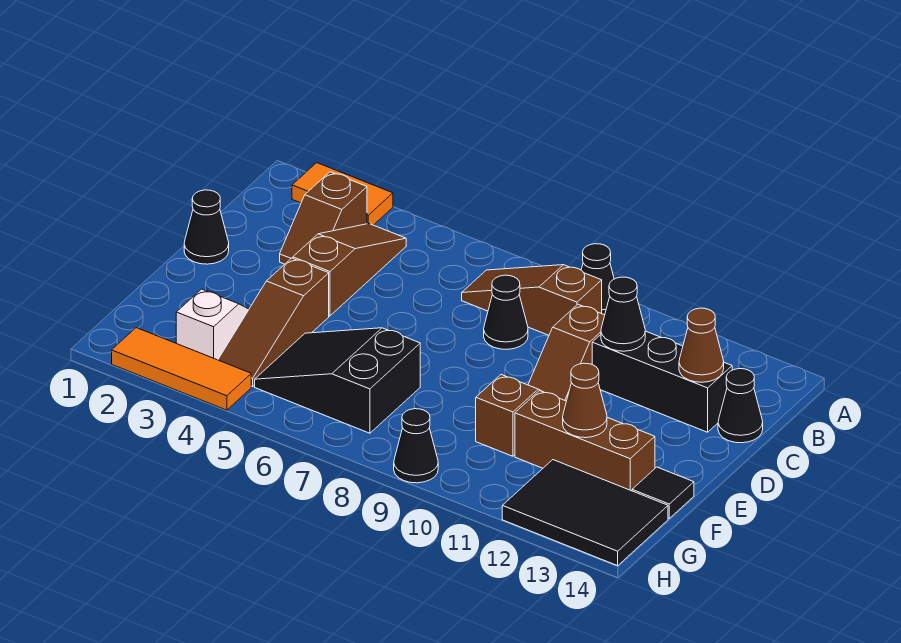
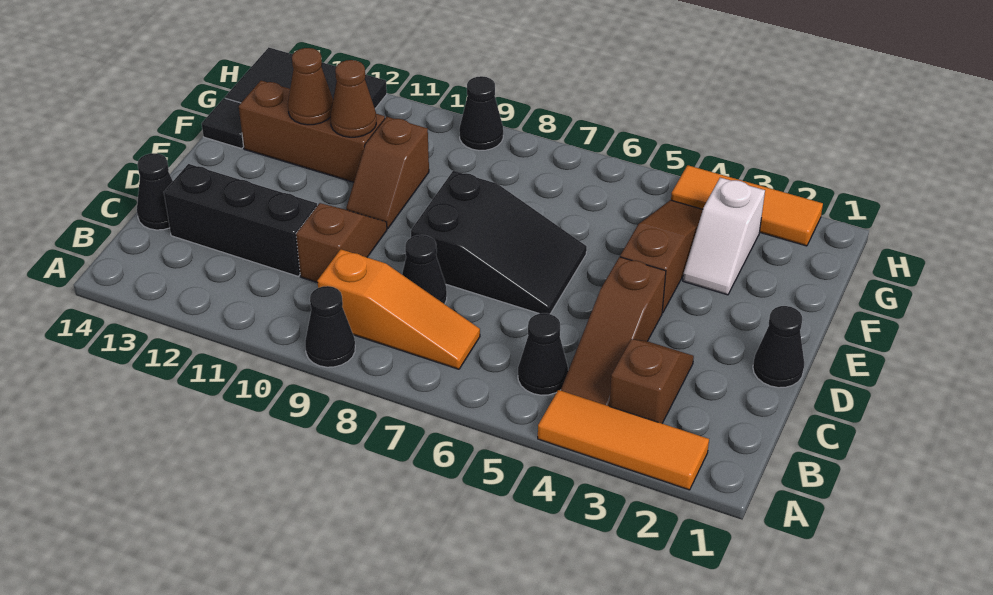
orange 1x2 tile [292,163,393,225] -> orange 1x3 tile [538,390,709,490]
brown 1x3 slope [462,265,602,335] -> orange 1x3 slope [317,249,480,369]
black 1x1 cone [601,277,645,351] -> black 1x1 cone moved to [518,313,568,395]
brown 1x1 cone [679,308,724,382] -> brown 1x1 cone moved to [330,60,376,137]
black 2x3 slope [255,328,420,433] -> black 2x3 slope moved to [411,171,587,314]

